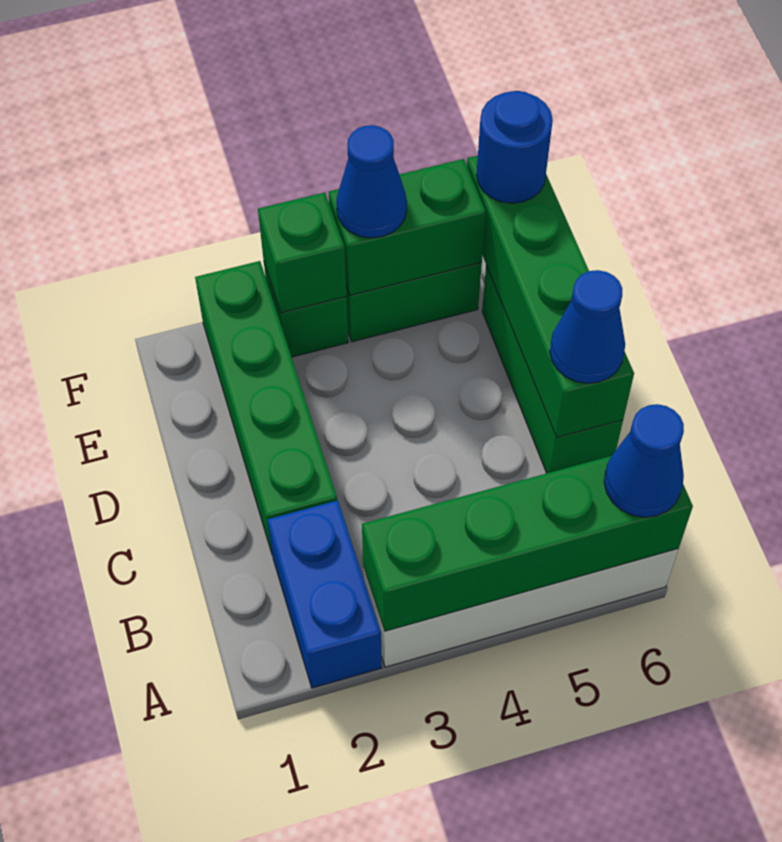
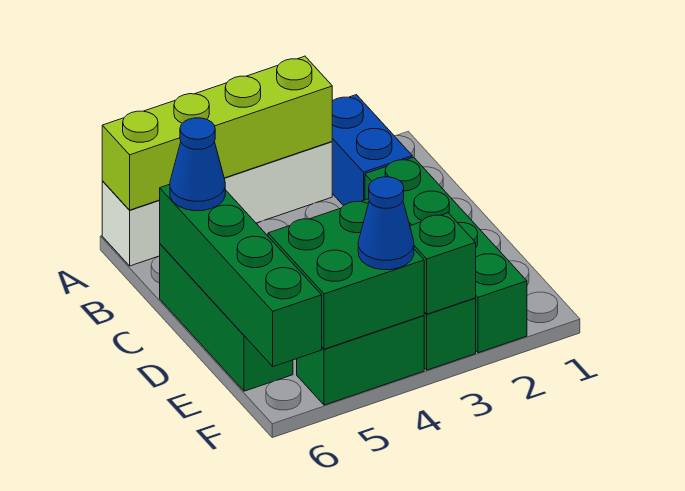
green 1x4 brick [362,456,693,631] -> lime 1x4 brick [102,56,332,210]
blue 1x1 cone [604,404,684,517] -> none
green 1x2 brick [329,159,486,295] -> green 2x2 brick [268,199,424,349]
blue 1x1 round brick [476,91,553,203] -> none

